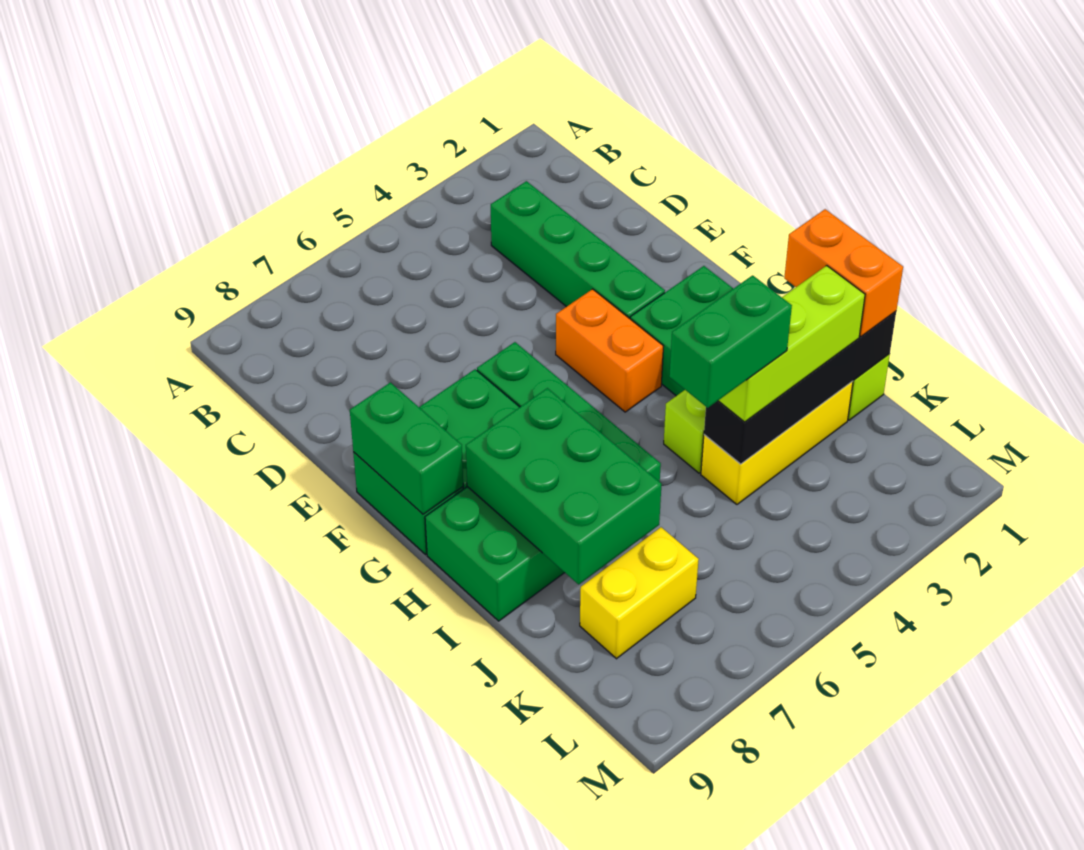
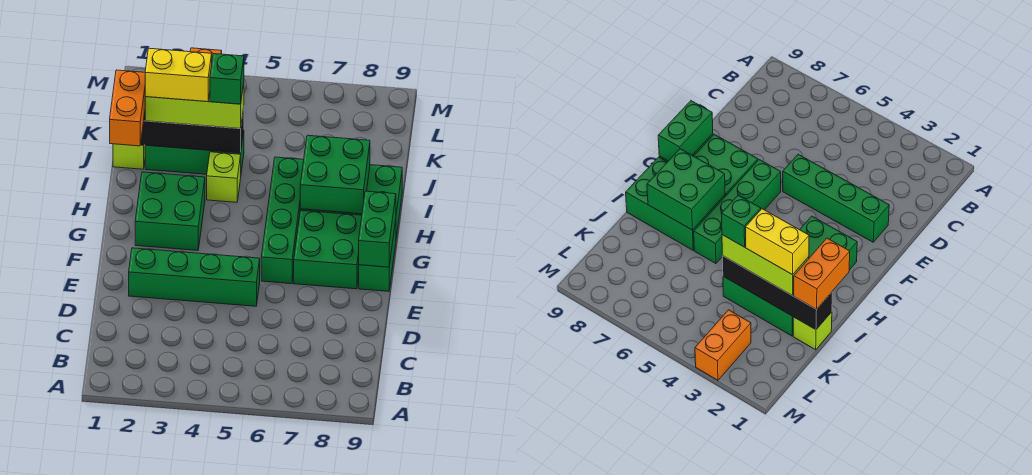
green 1x4 brick [491,181,665,318] -> green 1x4 brick turned to [129,248,260,306]
orange 1x2 brick [556,289,663,412] -> orange 1x2 brick moved to [695,310,751,380]
green 2x3 brick [466,388,662,584] -> green 2x2 brick [300,135,370,214]
yellow 1x3 brick [701,381,853,504] -> green 1x3 brick [145,132,244,174]
green 1x2 brick [669,275,792,408] -> green 1x1 brick [210,54,244,104]
yellow 1x2 brick [580,527,699,659] -> yellow 1x2 brick moved to [145,48,212,102]

